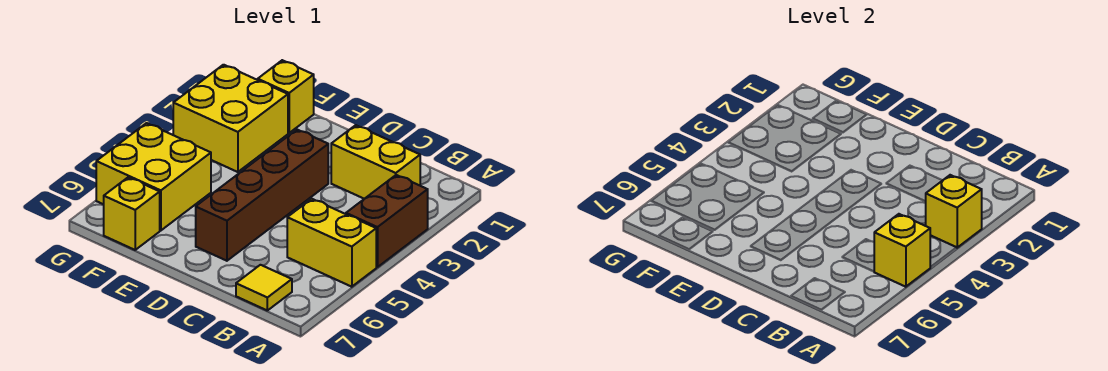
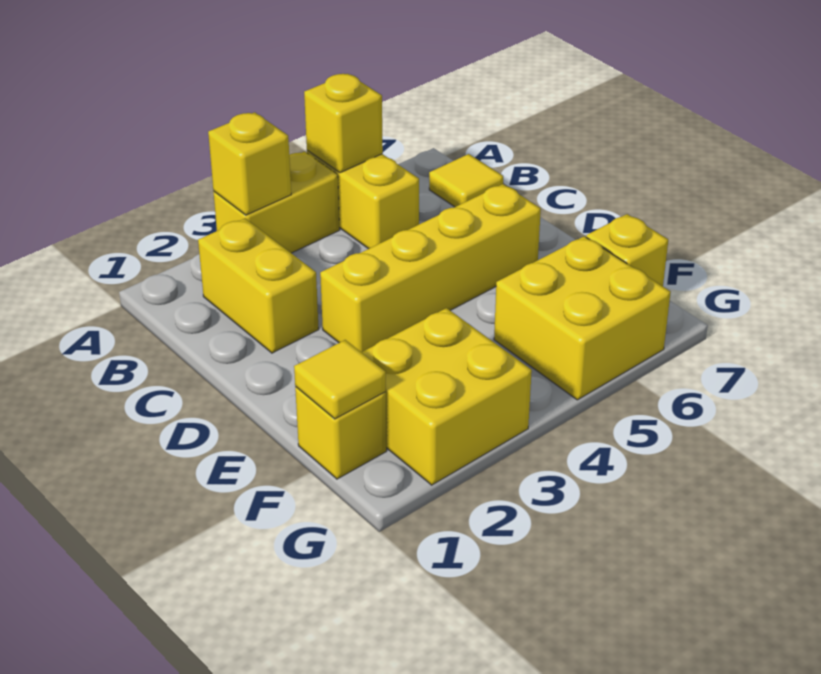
brown 1x2 brick [346,175,428,267] -> yellow 1x2 brick [213,152,340,253]
brown 1x4 brick [196,130,328,261] -> yellow 1x4 brick [320,184,541,352]
none -> yellow 1x1 tile [294,340,386,419]

